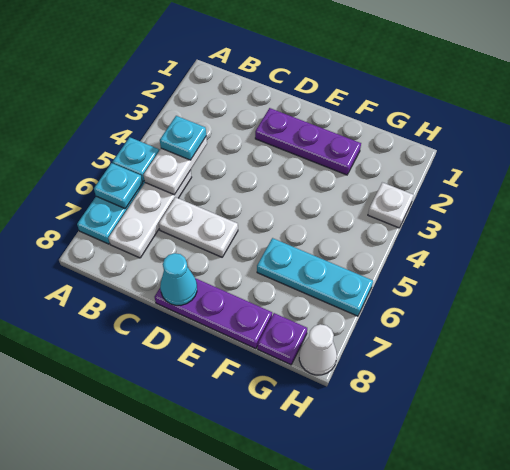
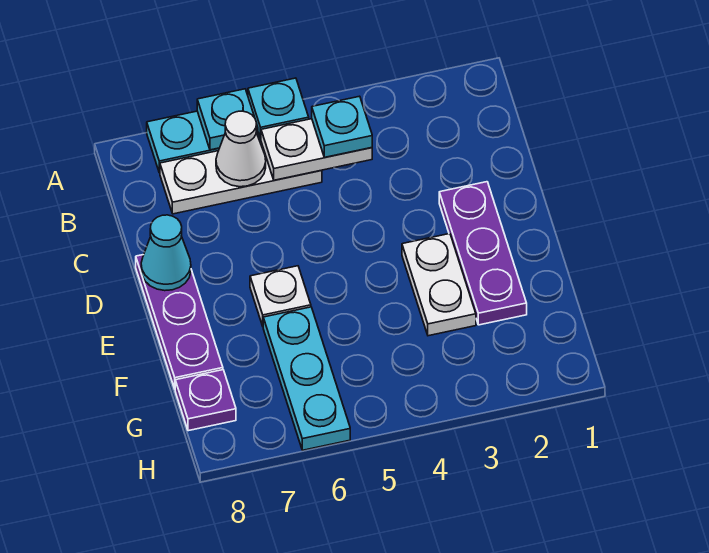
white 1x2 plate [159,197,238,257] -> white 1x2 plate moved to [402,234,476,336]
white 1x1 plate [368,182,414,228] -> white 1x1 plate moved to [250,266,311,326]
white 1x1 cone [299,324,337,375] -> white 1x1 cone moved to [216,111,266,187]

